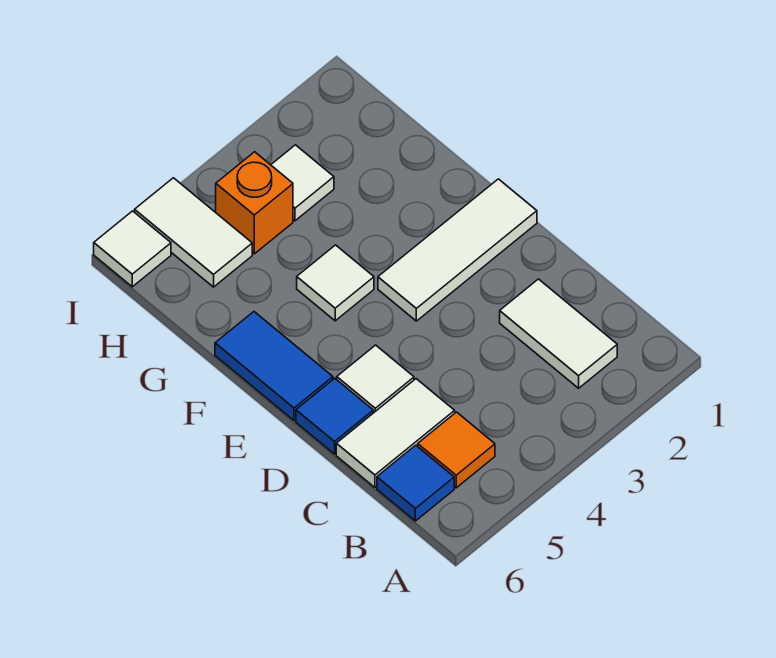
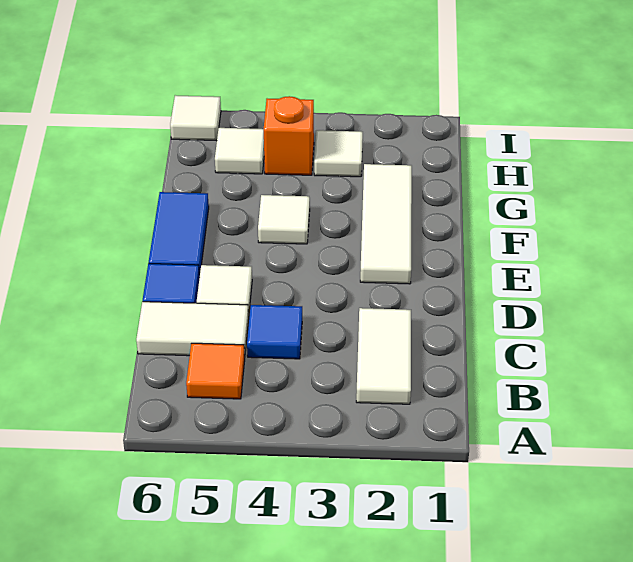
blue 1x1 tile [377,445,454,521] -> blue 1x1 tile moved to [247,305,302,359]
white 1x3 tile [378,179,537,321] -> white 1x3 tile turned to [360,164,412,284]
white 1x2 tile [135,178,252,287] -> white 1x1 tile [215,128,264,174]

